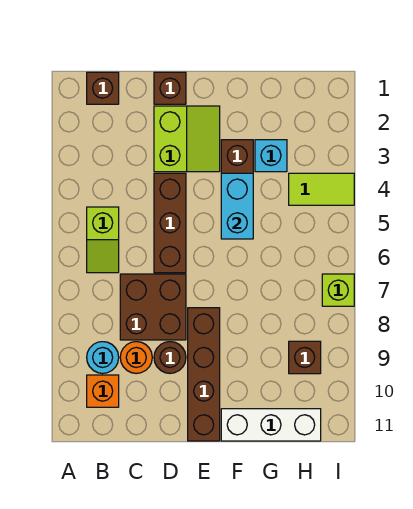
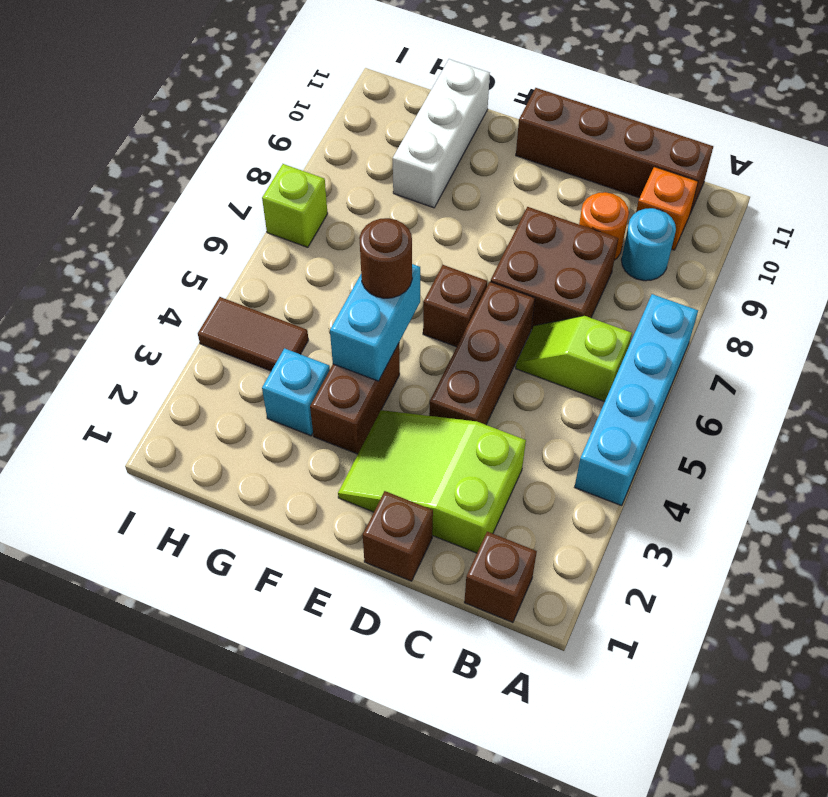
none -> cyan 1x4 brick [575,294,698,506]
lime 1x2 slope [87,207,119,273] -> lime 1x2 slope turned to [516,316,632,402]
lime 2x2 slope [154,106,220,172] -> lime 2x3 slope [338,410,526,553]
brown 1x1 round brick [154,342,186,373] -> brown 1x1 round brick moved to [359,218,412,298]
brown 1x4 brick [188,308,220,441] -> brown 1x4 brick turned to [516,88,713,213]
white 1x3 brick [221,409,321,441] -> white 1x3 brick turned to [393,59,490,208]
lime 1x2 tile [289,173,354,205] -> brown 1x2 tile [198,297,308,371]
brown 1x1 brick [289,341,321,374] -> brown 1x1 brick moved to [423,265,487,347]

